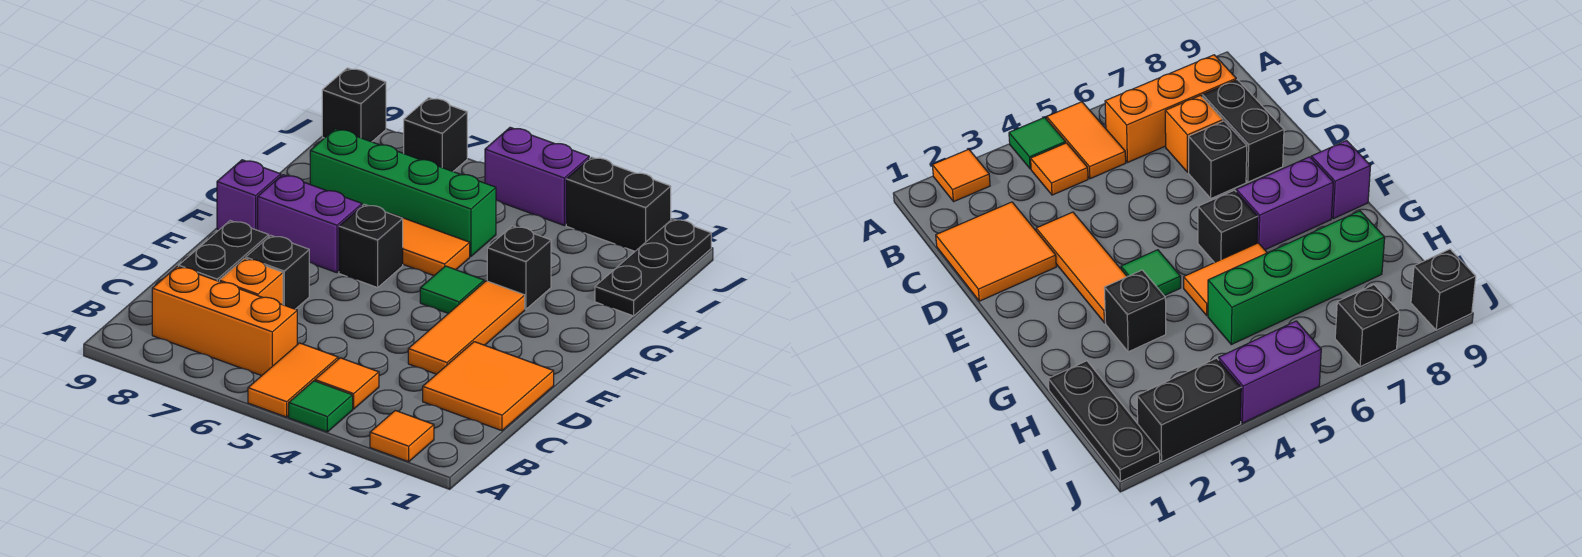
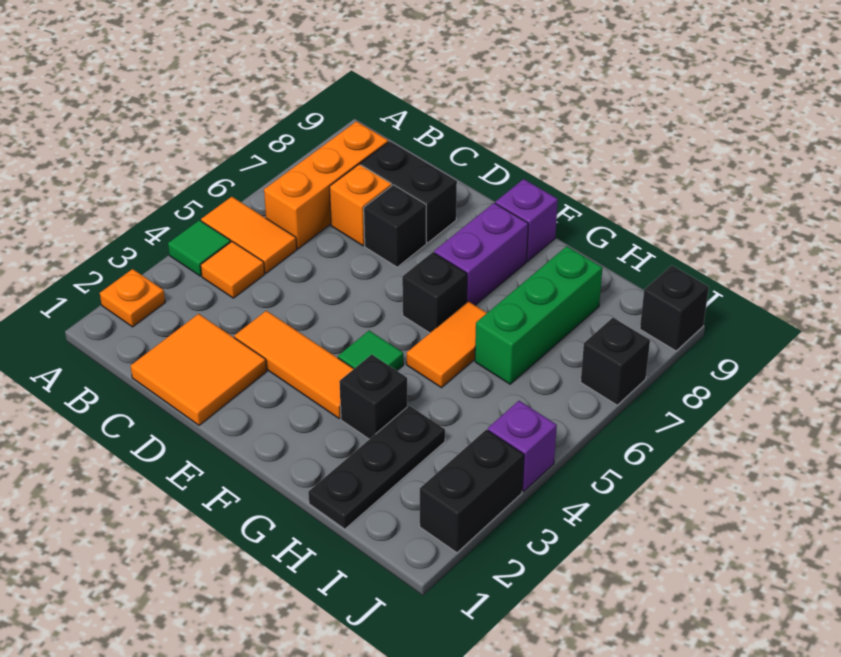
orange 1x1 tile [370,411,434,462] -> orange 1x1 plate [100,269,165,327]
black 1x3 plate [595,219,711,316] -> black 1x3 plate turned to [308,406,445,529]
green 1x4 brick [310,129,496,256] -> green 1x3 brick [475,246,603,384]
purple 1x2 brick [485,127,589,225] -> purple 1x1 brick [488,401,557,492]

